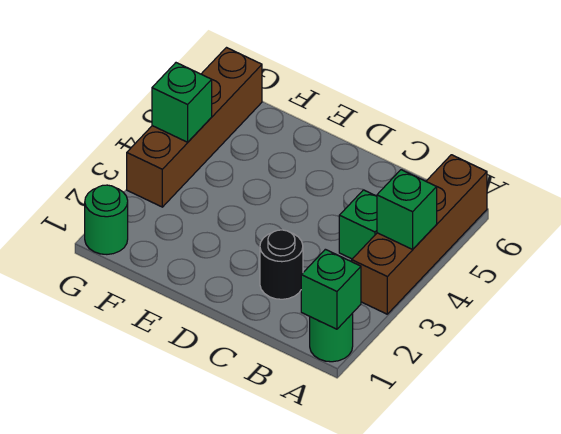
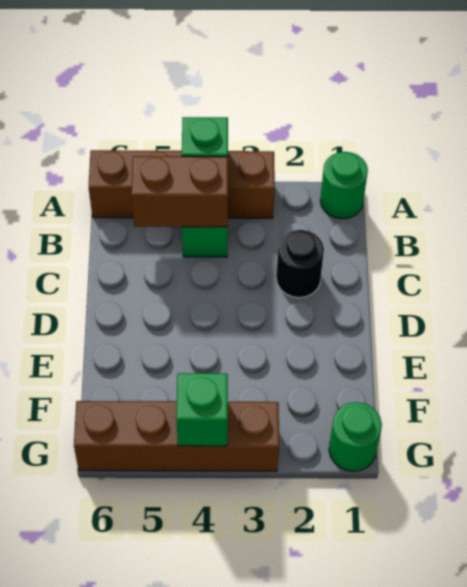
green 1x1 brick [301,249,361,329] -> none
none -> brown 1x2 brick [131,156,228,227]

